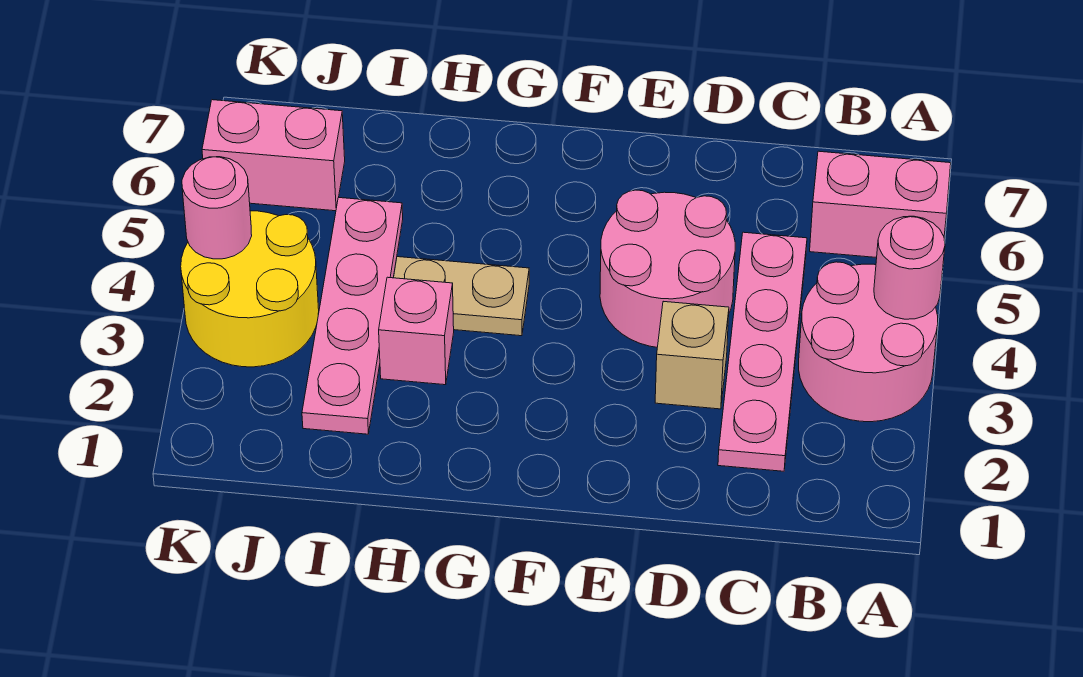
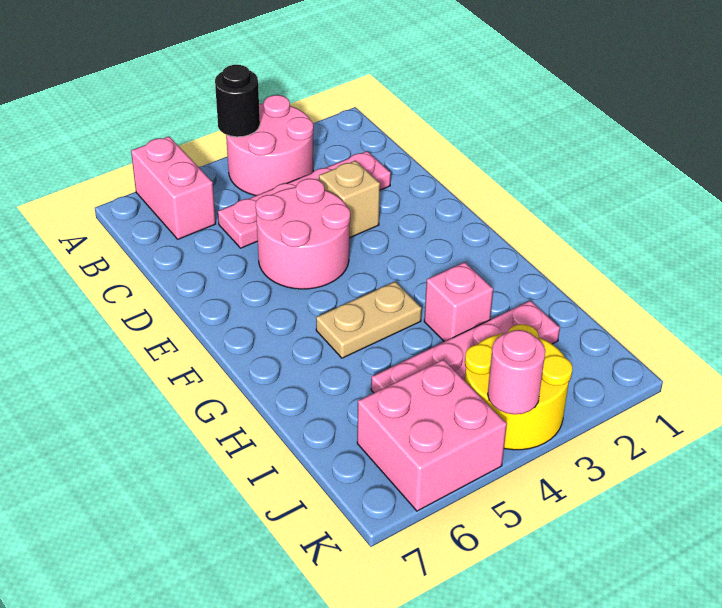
pink 1x1 round brick [874,216,945,319] -> black 1x1 round brick [215,65,260,137]
tan 1x2 plate [394,257,529,336] -> tan 1x2 plate turned to [316,282,422,358]
pink 1x2 brick [202,100,345,211] -> pink 2x2 brick [357,359,507,511]

